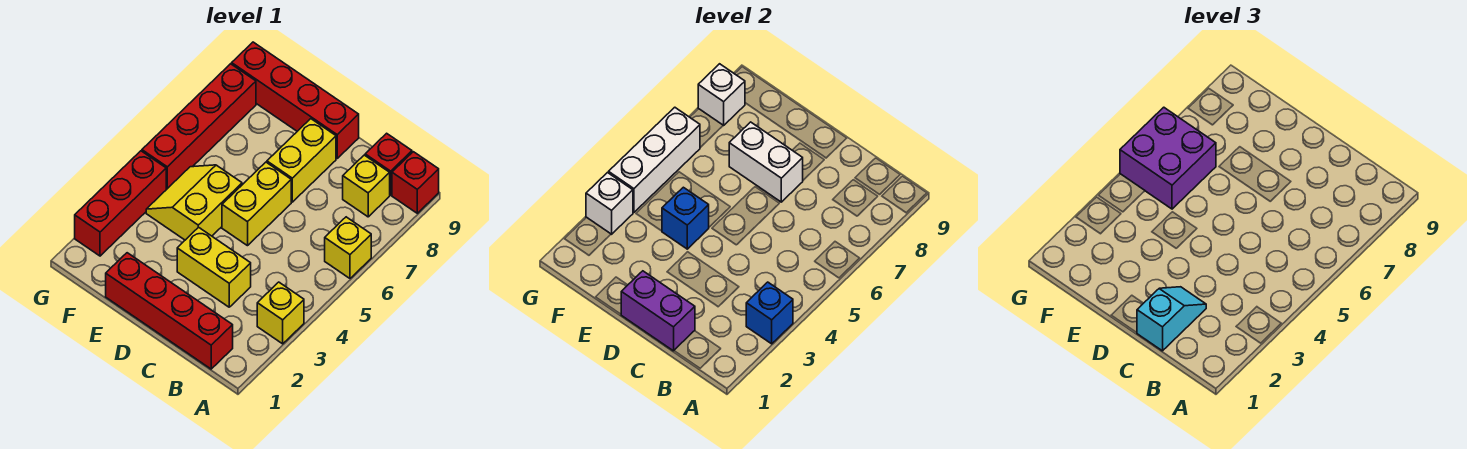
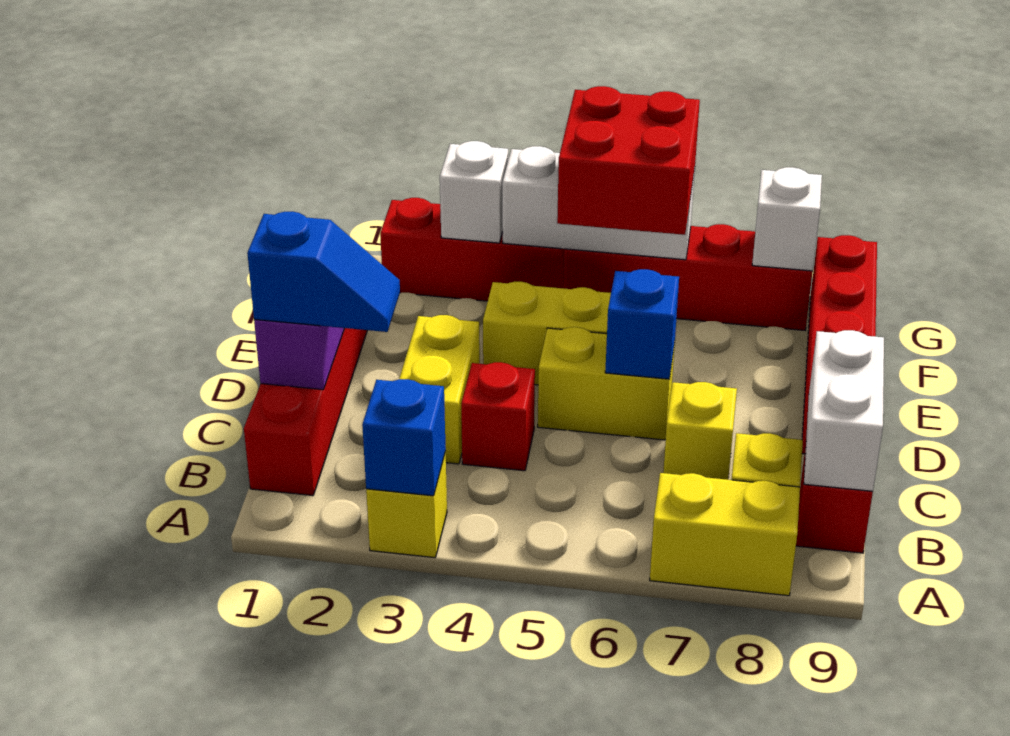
yellow 1x1 brick [325,217,371,278] -> yellow 1x1 brick moved to [663,382,737,480]
red 1x1 brick [392,152,439,213] -> red 1x1 brick moved to [461,362,535,471]
cyan 1x2 slope [1137,287,1206,351] -> blue 1x2 slope [247,212,400,332]
yellow 1x2 brick [267,119,336,202] -> yellow 1x2 brick moved to [650,473,800,596]
white 1x2 brick [729,122,803,202] -> white 1x2 brick moved to [804,330,884,491]
blue 1x1 brick [662,187,709,249] -> blue 1x1 brick moved to [605,269,679,379]
purple 2x2 brick [1120,107,1216,209] -> red 2x2 brick [557,86,700,235]

